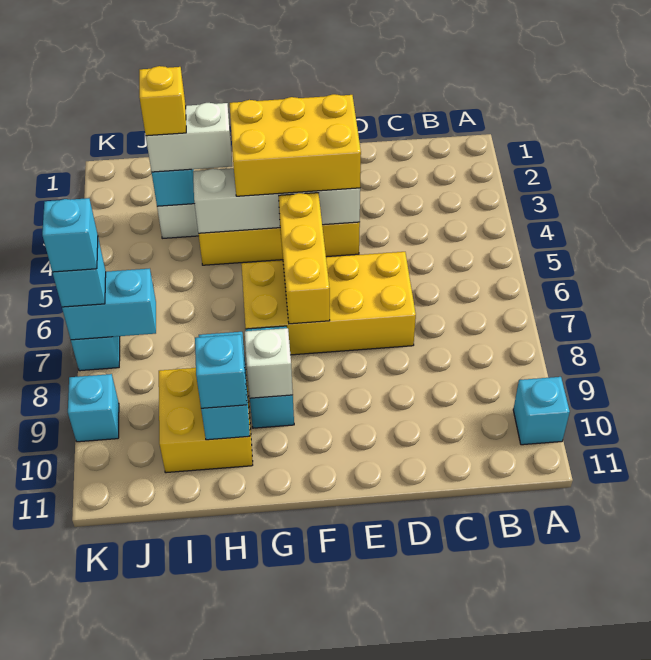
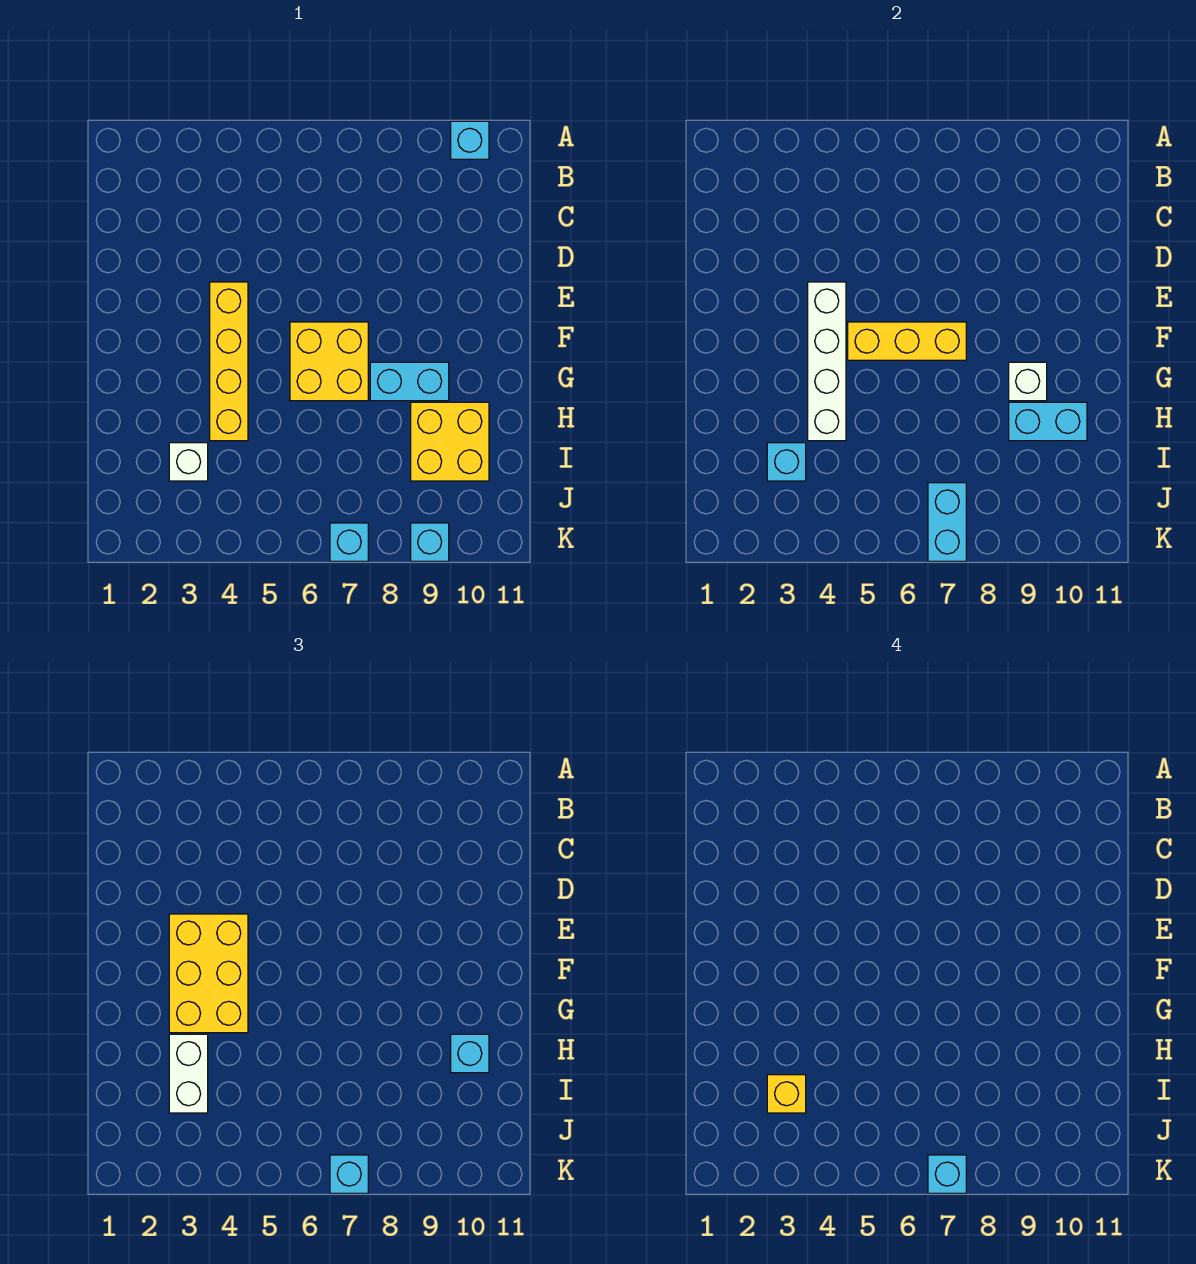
yellow 2x4 brick [241,252,416,355] -> yellow 2x2 brick [290,322,368,401]

